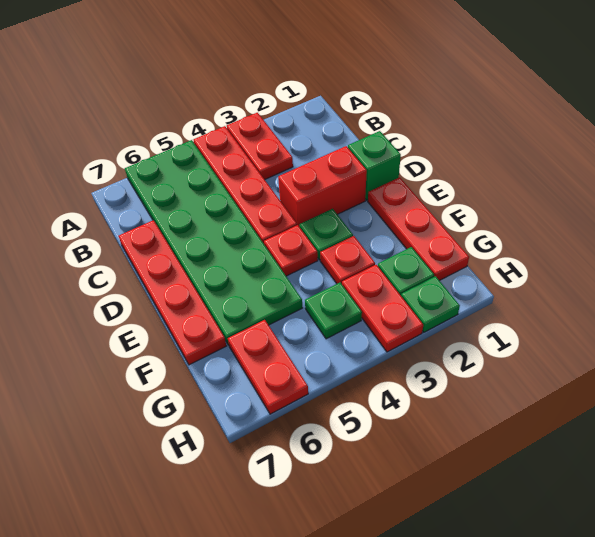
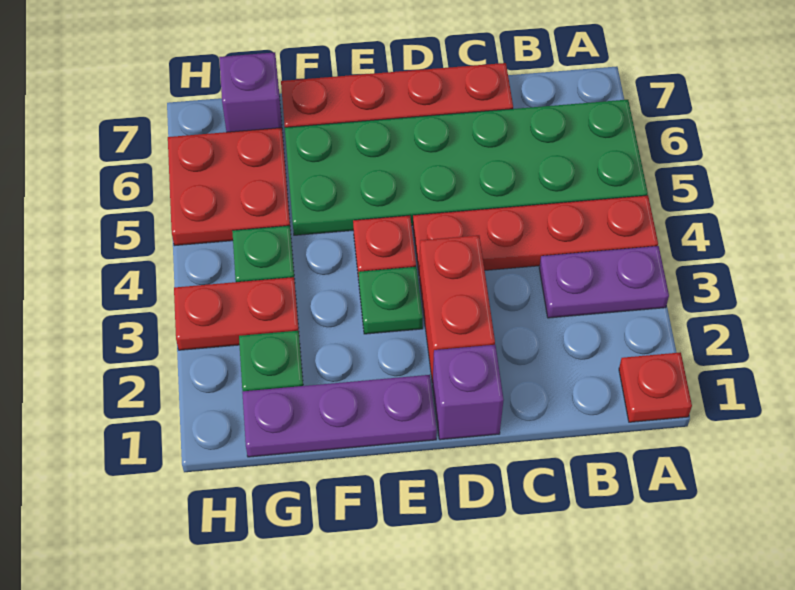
red 1x2 plate [227,113,293,180] -> purple 1x2 plate [539,246,669,318]
green 1x1 brick [348,131,401,200] -> purple 1x1 brick [433,345,504,440]
red 1x3 plate [368,177,469,281] -> purple 1x3 plate [242,375,437,457]
red 1x1 plate [320,236,375,284] -> red 1x1 plate moved to [619,352,692,422]
red 1x2 plate [228,320,308,414] -> red 2x2 plate [168,128,291,246]
none -> purple 1x1 brick [219,52,282,132]
green 1x1 plate [401,276,460,332] -> none

